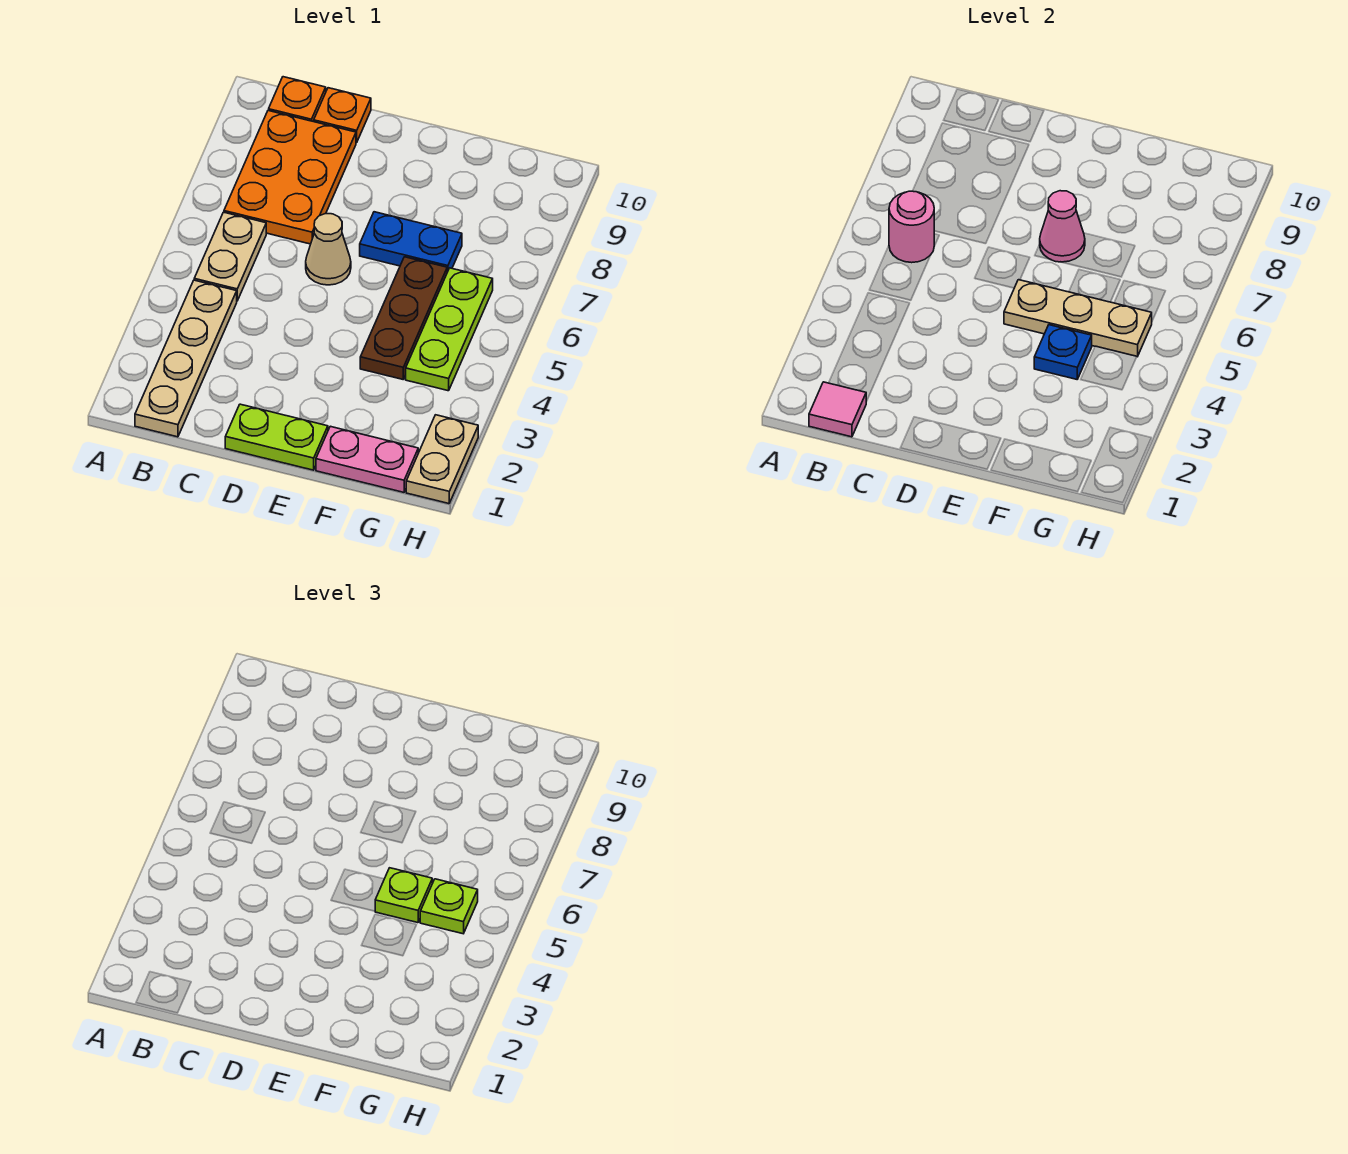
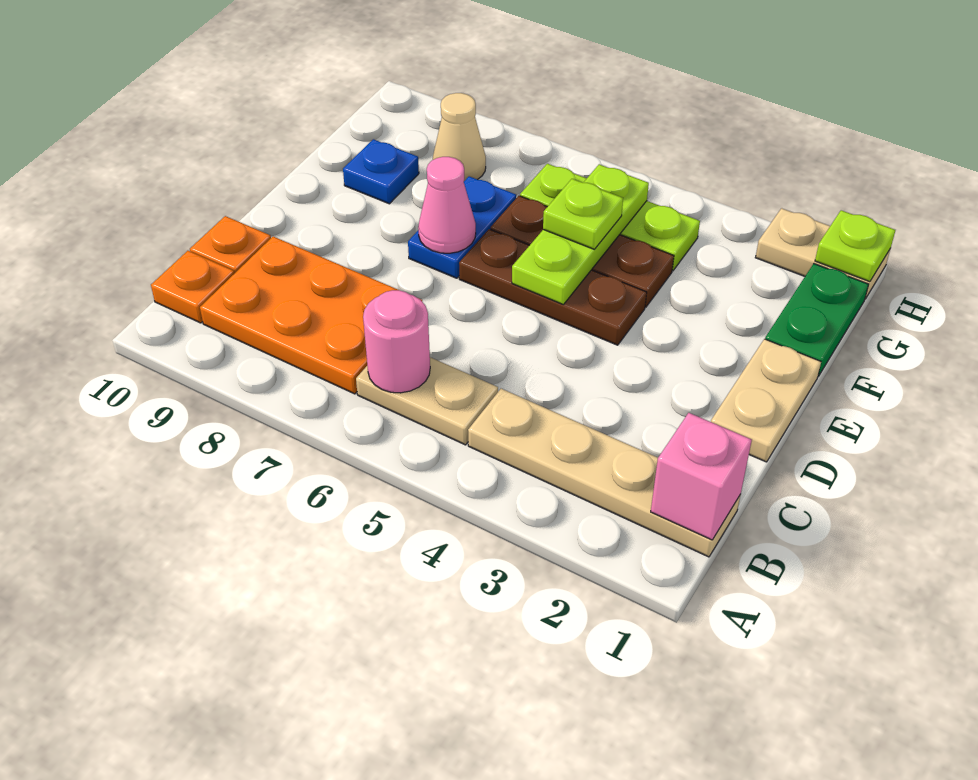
pink 1x1 tile [809,382,867,437] -> pink 1x1 brick [651,413,752,540]
lime 1x2 plate [225,404,328,470] -> tan 1x2 plate [711,339,821,462]
tan 1x1 cone [306,214,351,285] -> tan 1x1 cone moved to [433,93,486,181]
none -> brown 1x3 plate [459,229,647,345]
tan 1x3 plate [1004,280,1152,357] -> lime 1x3 plate [512,164,649,305]
pink 1x2 plate [316,426,418,492] -> green 1x2 plate [765,264,869,376]
blue 1x1 plate [1034,325,1092,379] -> blue 1x1 plate moved to [343,139,419,204]
lime 1x1 plate [420,879,478,934] -> lime 1x1 plate moved to [815,210,895,282]

